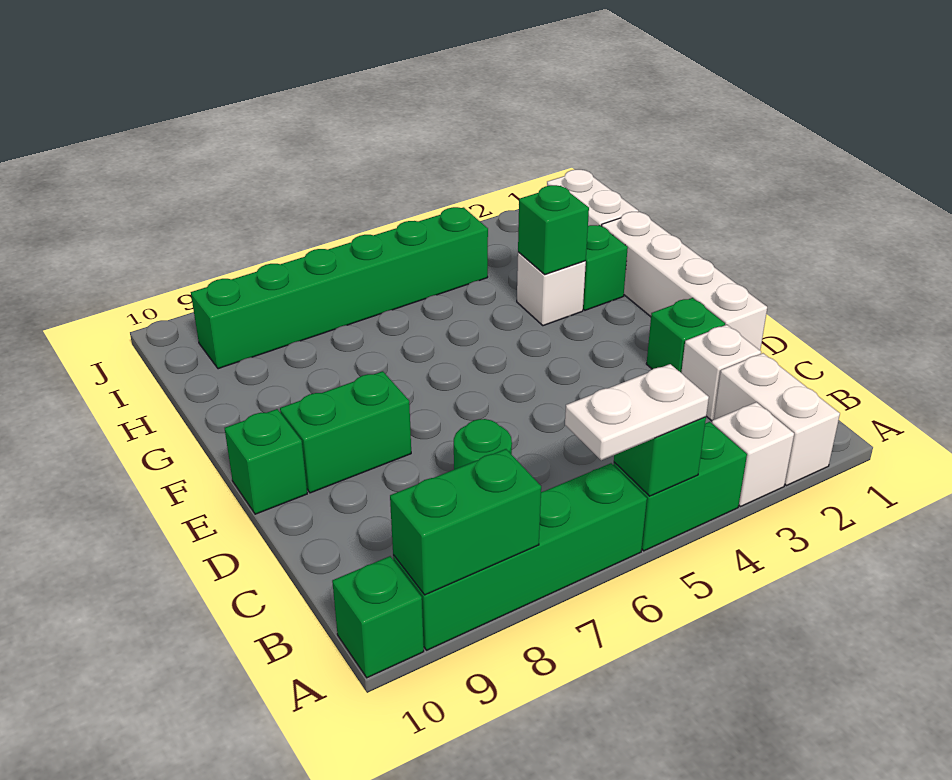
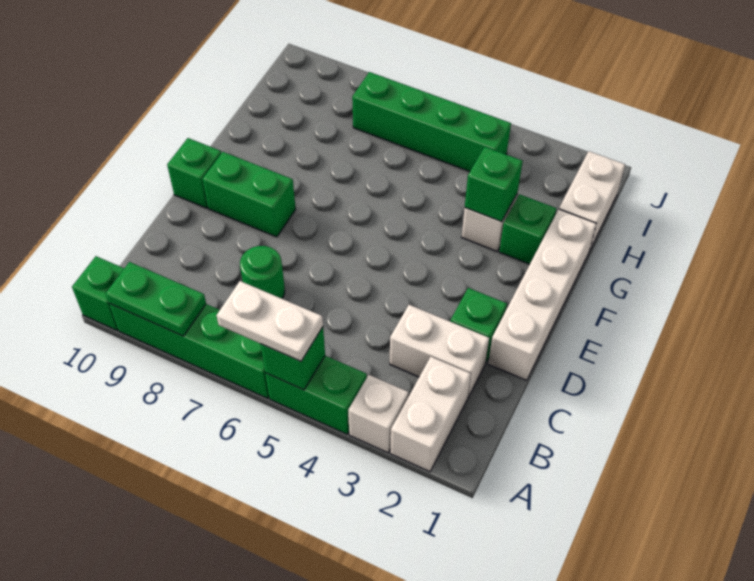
green 1x2 brick [390,449,541,595] -> green 1x2 plate [106,262,206,336]
white 1x1 brick [681,325,761,421] -> white 1x2 brick [390,305,489,397]
green 1x6 brick [191,207,488,369] -> green 1x4 brick [352,72,511,172]

